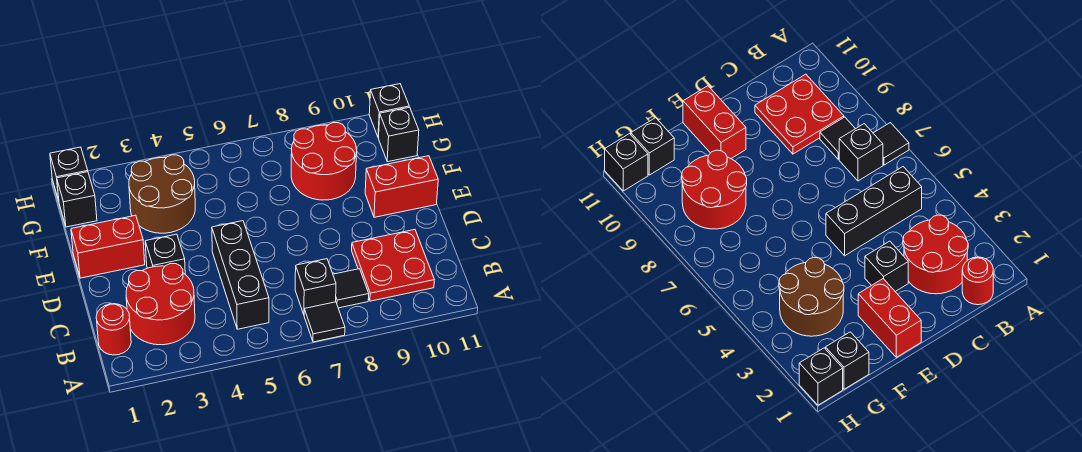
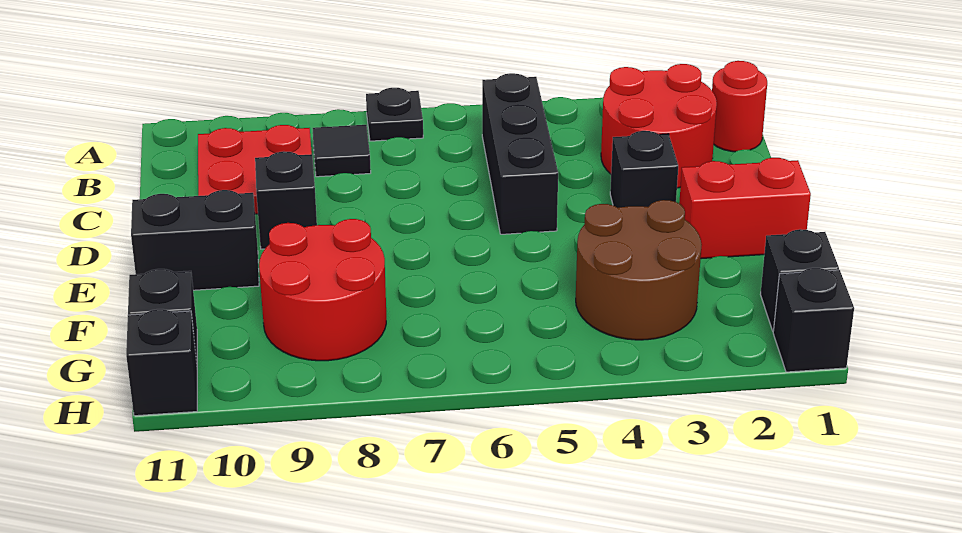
black 1x1 tile [304,302,345,342] -> black 1x1 plate [366,88,423,141]
black 1x1 brick [295,259,336,314] -> black 1x1 brick moved to [255,151,317,249]
red 1x2 brick [365,156,438,217] -> black 1x2 brick [131,190,259,290]

